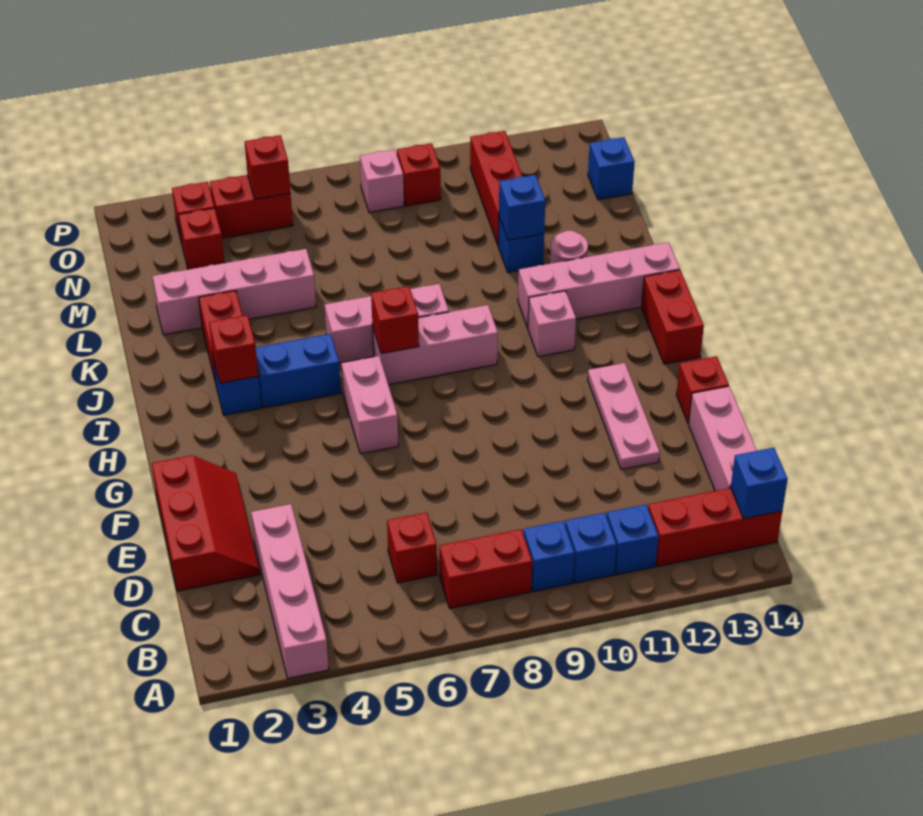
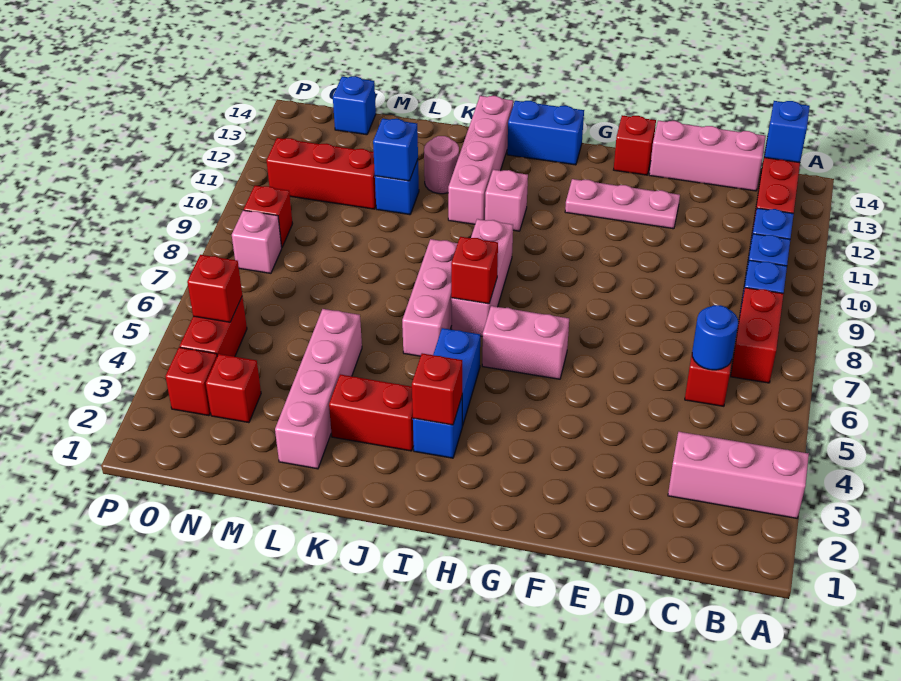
pink 1x4 brick [251,504,329,678] -> pink 1x3 brick [668,432,809,518]
none -> blue 1x1 round brick [692,305,738,370]
red 2x3 slope [152,455,260,591] -> none
red 1x2 brick [642,270,704,364] -> blue 1x2 brick [507,101,584,165]

